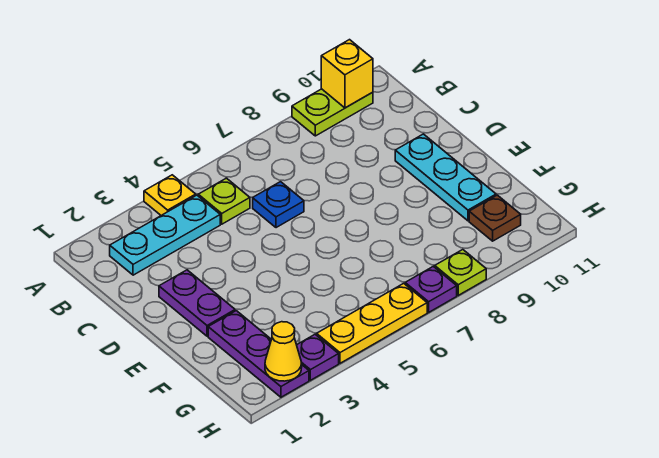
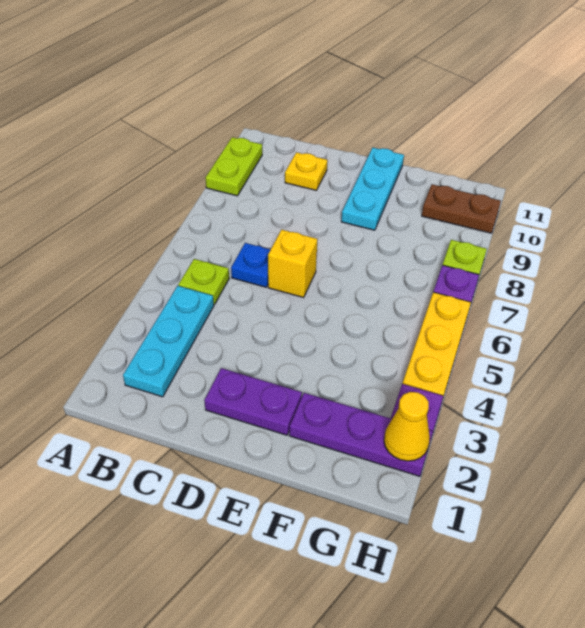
yellow 1x1 plate [144,175,196,215] -> yellow 1x1 plate moved to [285,152,328,190]
yellow 1x1 brick [321,40,373,108] -> yellow 1x1 brick moved to [268,230,318,297]
cyan 1x3 plate [395,134,496,221] -> cyan 1x3 plate turned to [341,148,404,230]
brown 1x1 plate [469,195,521,241] -> brown 1x2 plate [422,184,501,233]

